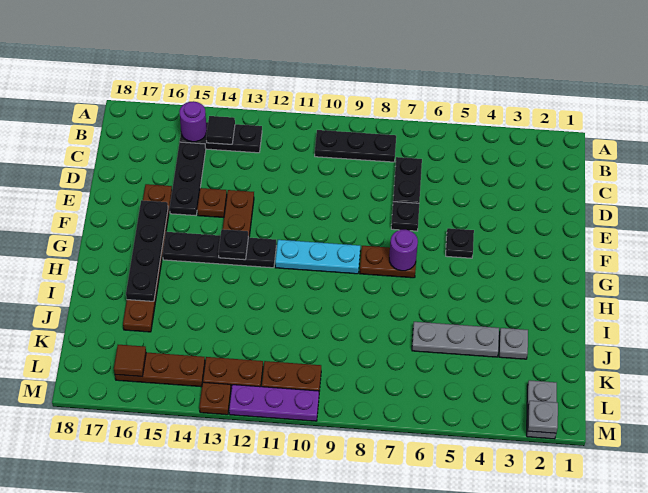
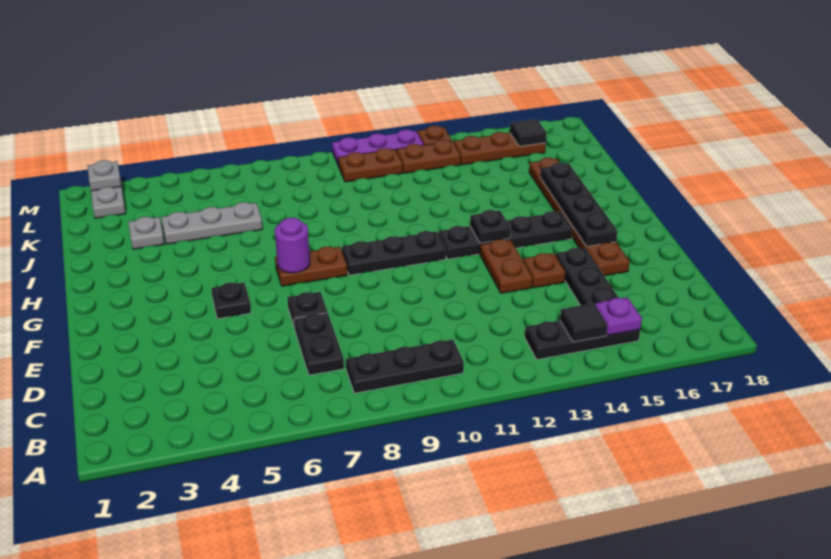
purple 1x1 round brick [179,102,207,142] -> purple 1x1 plate [595,297,642,335]
cyan 1x3 plate [275,240,360,274] -> black 1x3 plate [342,231,446,275]
brown 1x1 tile [114,345,146,377] -> black 1x1 tile [510,119,547,146]

